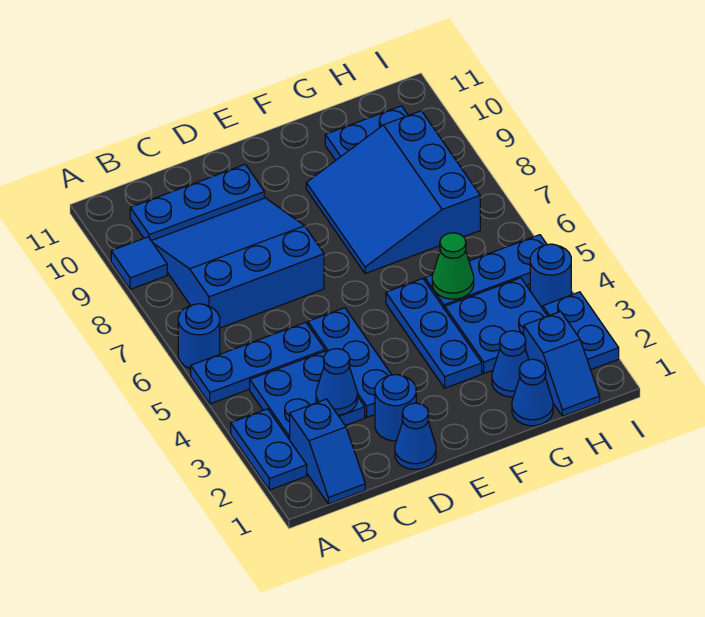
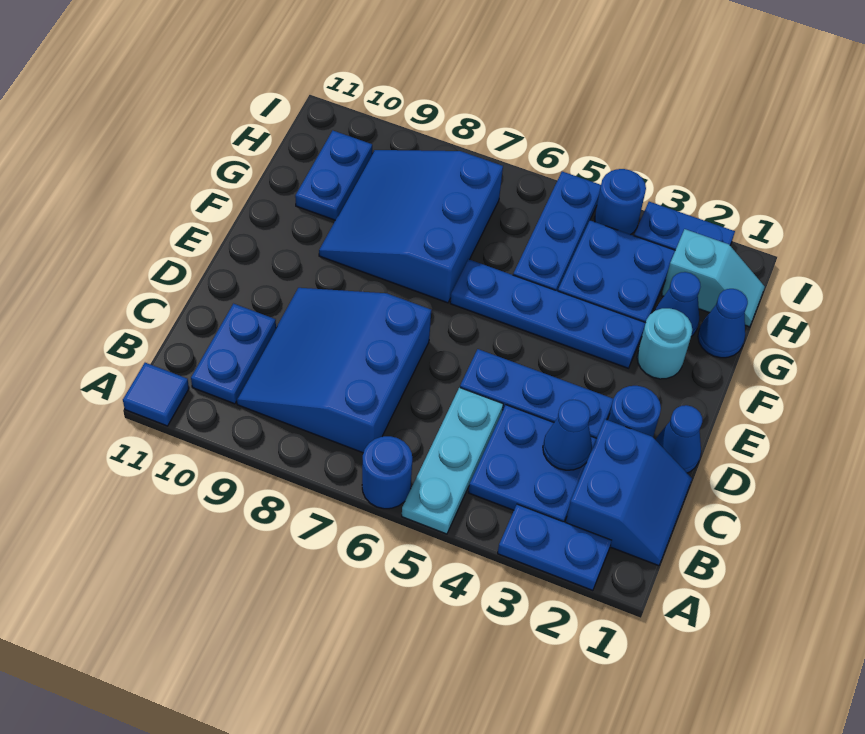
blue 1x3 plate [191,322,325,404] -> cyan 1x3 plate [402,387,503,534]
blue 1x1 tile [111,237,167,289] -> blue 1x1 tile moved to [123,363,189,426]
blue 1x2 slope [290,399,365,504] -> blue 2x2 slope [566,419,692,566]
blue 1x3 plate [130,164,264,241] -> blue 1x2 plate [191,304,276,404]
none -> cyan 1x1 round brick [637,308,692,379]
blue 1x3 plate [386,279,482,388] -> blue 1x4 plate [450,259,646,368]
blue 3x3 slope [306,111,480,274] -> blue 3x3 slope turned to [319,150,503,303]
green 1x1 cone [432,233,474,299] -> none
blue 1x2 slope [524,311,600,416] -> cyan 1x2 slope [662,229,765,327]

